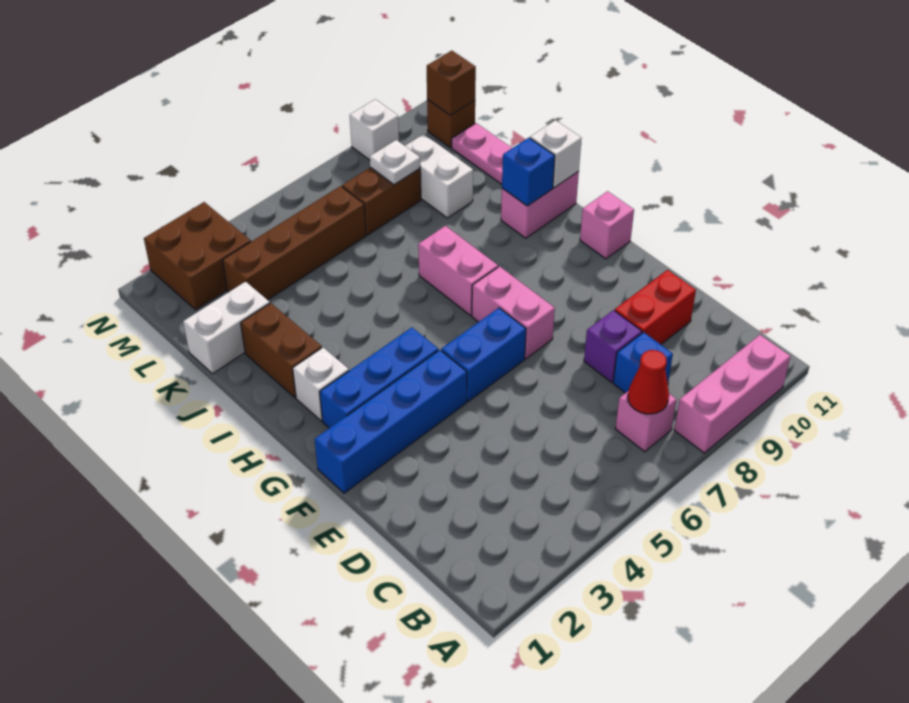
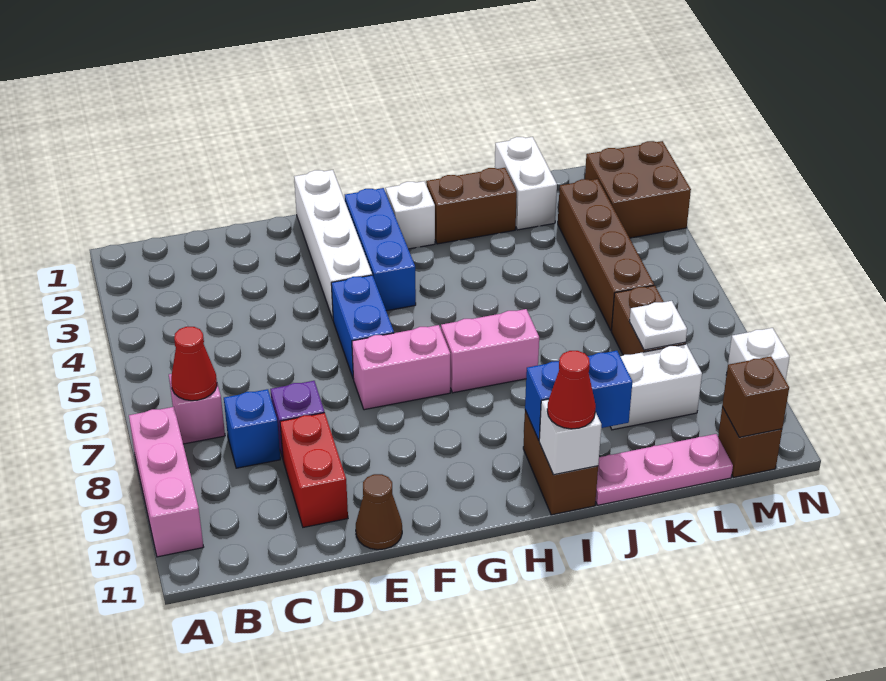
none -> brown 1x1 cone [356,474,402,550]
blue 1x4 brick [314,350,467,493] -> white 1x4 brick [294,170,372,319]
pink 1x1 brick [580,191,634,259] -> none
pink 1x2 brick [501,172,579,238] -> brown 1x2 brick [523,410,598,515]
blue 1x1 brick [502,138,555,206] -> blue 1x2 brick [525,351,632,440]
none -> red 1x1 cone [547,351,596,429]

